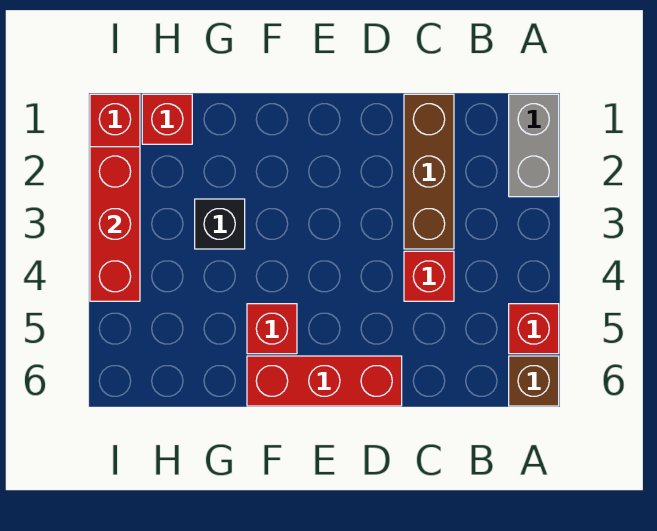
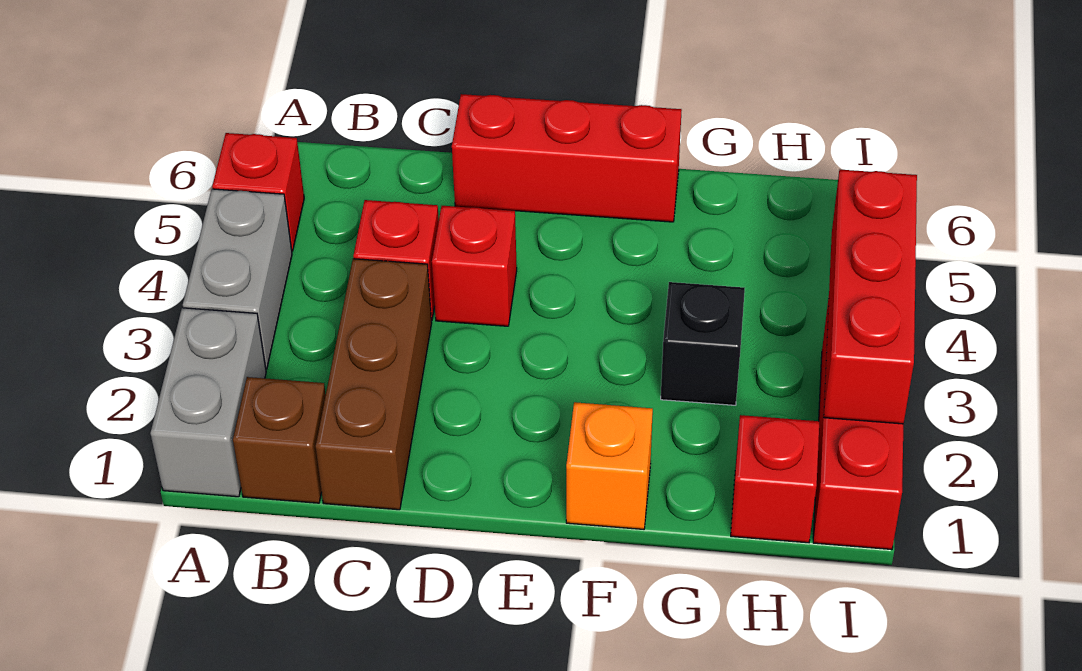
none -> grey 1x2 brick [183,189,292,369]
brown 1x1 brick [509,356,559,406] -> brown 1x1 brick moved to [233,377,326,503]
none -> orange 1x1 brick [566,402,653,529]
red 1x1 brick [247,304,297,354] -> red 1x1 brick moved to [432,206,517,326]

